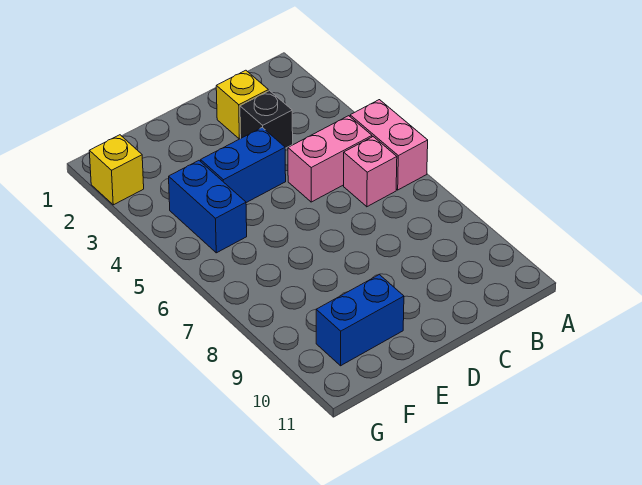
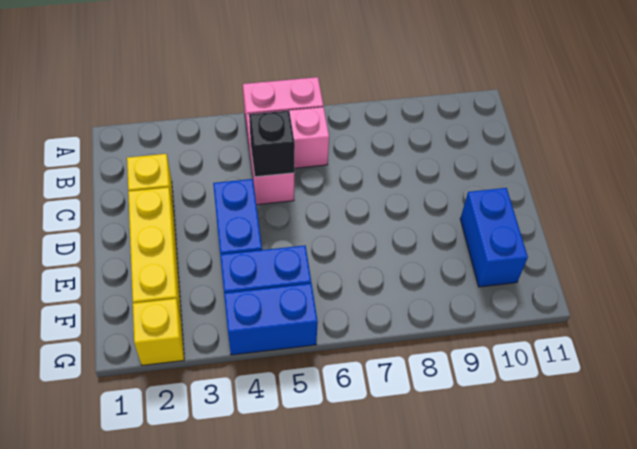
black 1x1 brick [240,91,293,148] -> black 1x1 brick moved to [249,111,295,177]
none -> yellow 1x3 brick [128,187,181,317]
none -> blue 1x2 brick [224,283,318,355]

